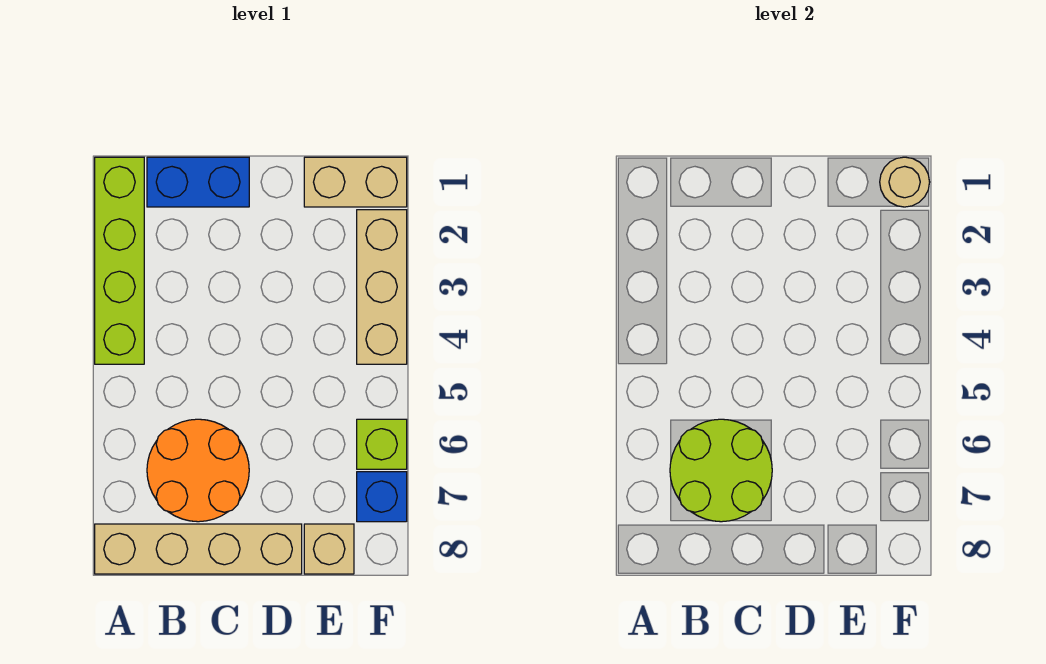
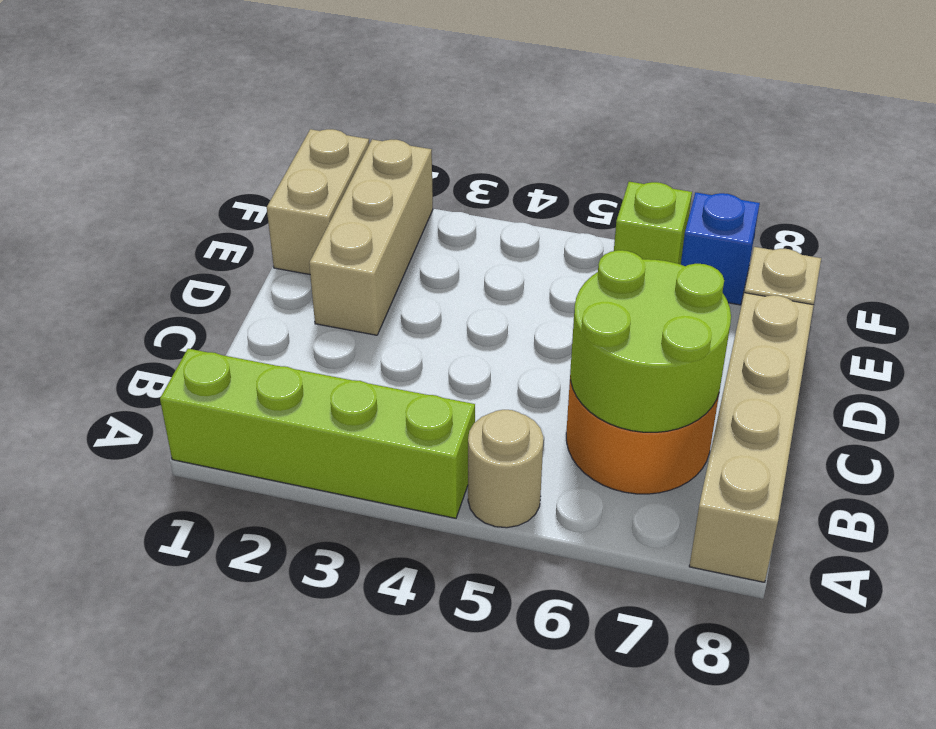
blue 1x2 brick [147,157,249,207] -> none
tan 1x1 round brick [880,157,930,207] -> tan 1x1 round brick moved to [468,410,543,528]
tan 1x3 brick [357,210,407,364] -> tan 1x3 brick turned to [309,139,433,335]

